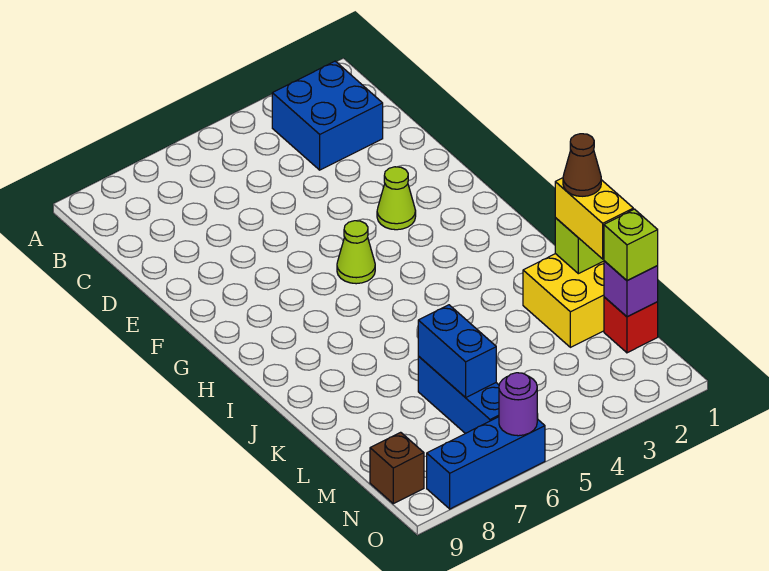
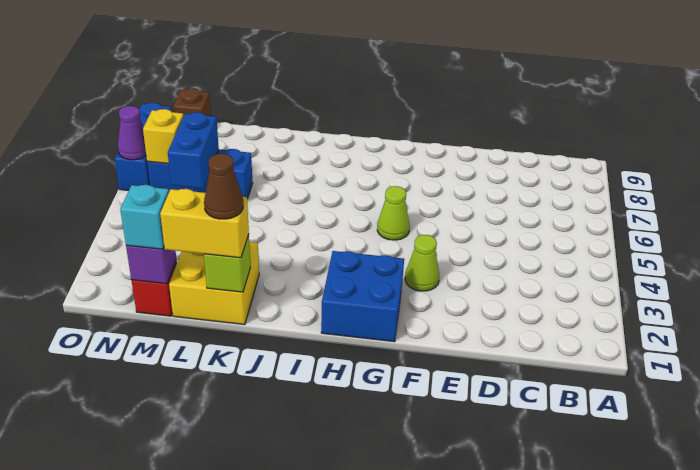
blue 2x2 brick [272,61,383,170] -> blue 2x2 brick moved to [321,251,404,342]
blue 1x2 brick [418,305,496,398] -> blue 1x2 brick turned to [168,112,219,189]
lime 1x1 brick [604,209,658,281] -> cyan 1x1 brick [120,185,169,249]
none -> yellow 1x1 brick [143,109,184,164]
purple 1x1 round brick [499,373,537,436] -> purple 1x1 cone [118,106,146,160]

